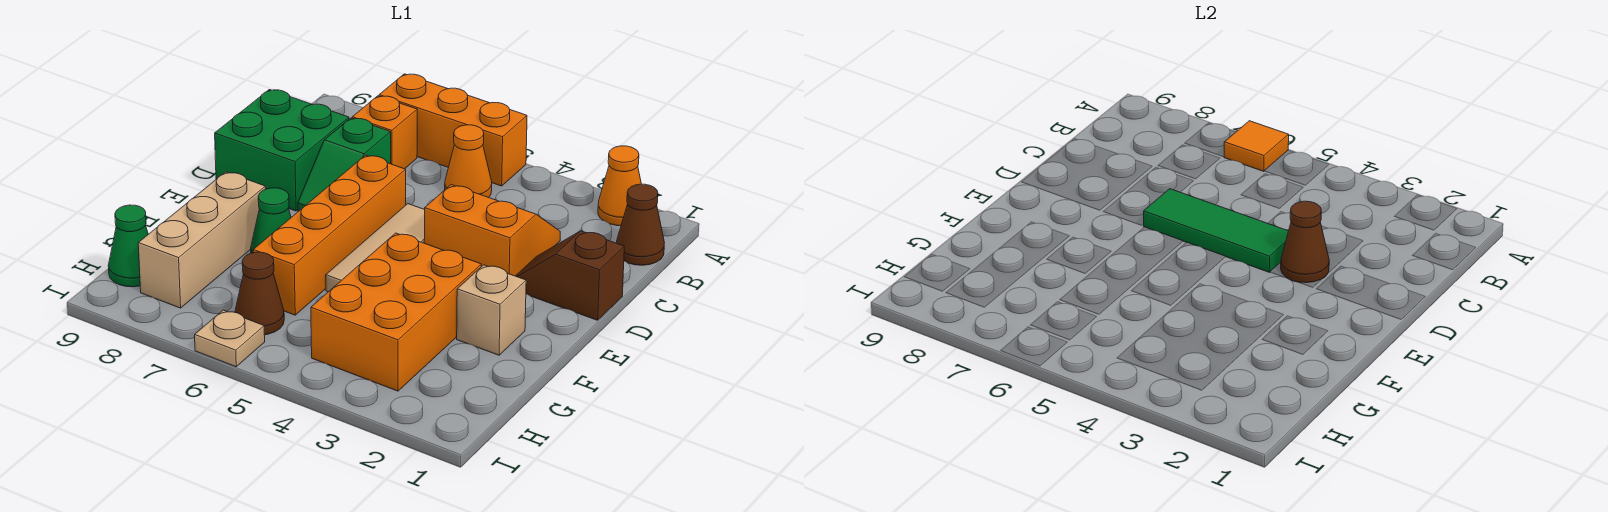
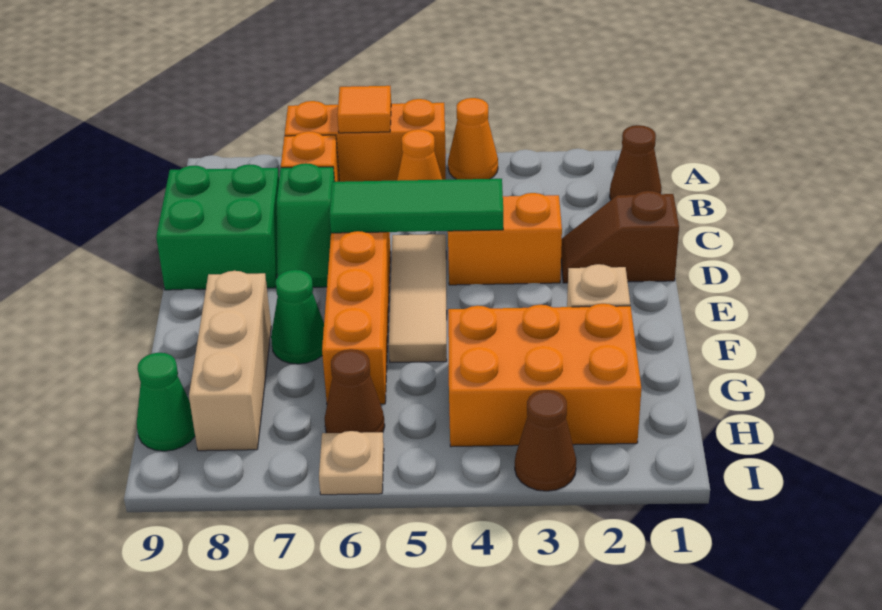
orange 1x1 cone [598,146,641,226] -> orange 1x1 cone moved to [448,98,498,179]
brown 1x1 cone [1281,201,1329,283] -> brown 1x1 cone moved to [515,390,576,491]
orange 2x3 brick [311,233,481,391] -> orange 2x3 brick turned to [448,304,641,447]

